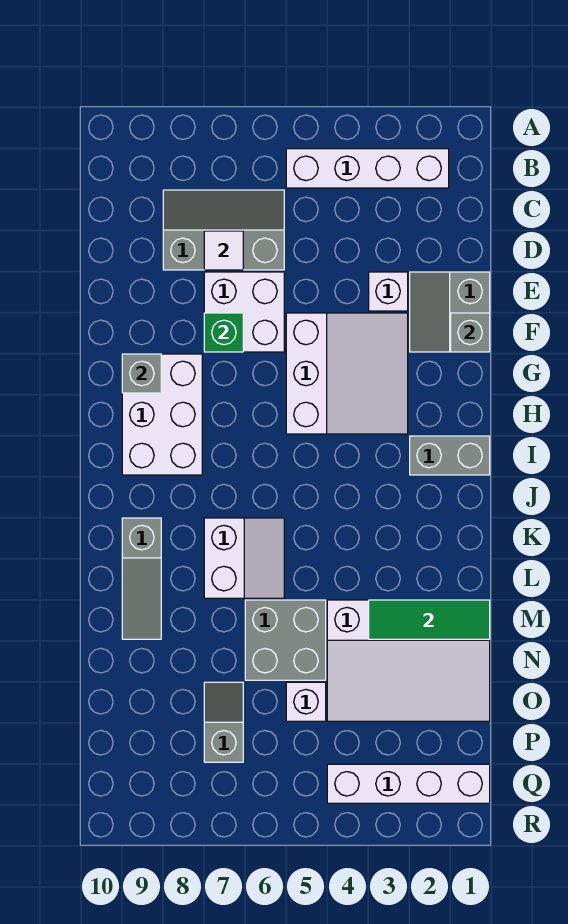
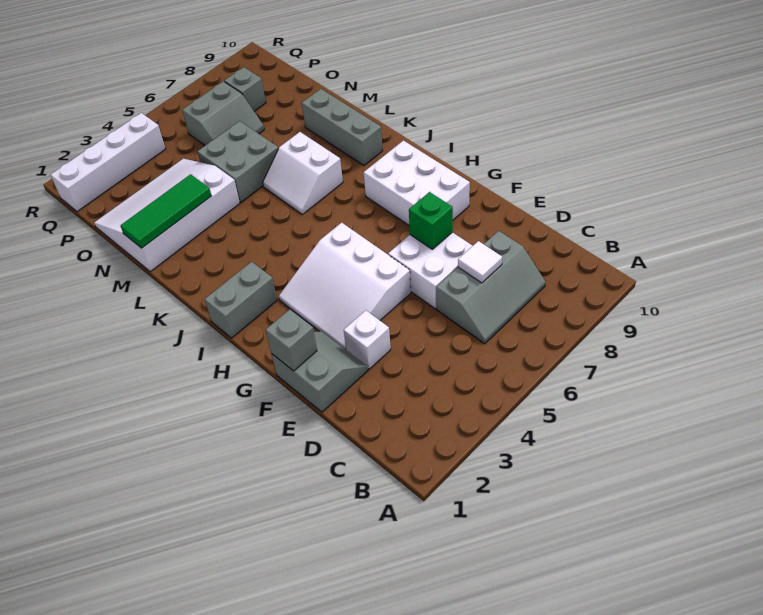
white 1x4 brick [286,149,449,188] -> none
grey 1x1 brick [122,354,161,393] -> grey 1x1 brick moved to [225,67,266,111]
grey 1x3 slope [122,518,161,639] -> grey 1x3 brick [302,89,383,166]
white 1x1 brick [286,682,326,721] -> none
grey 1x2 slope [204,682,243,762] -> grey 2x2 slope [182,81,264,146]

